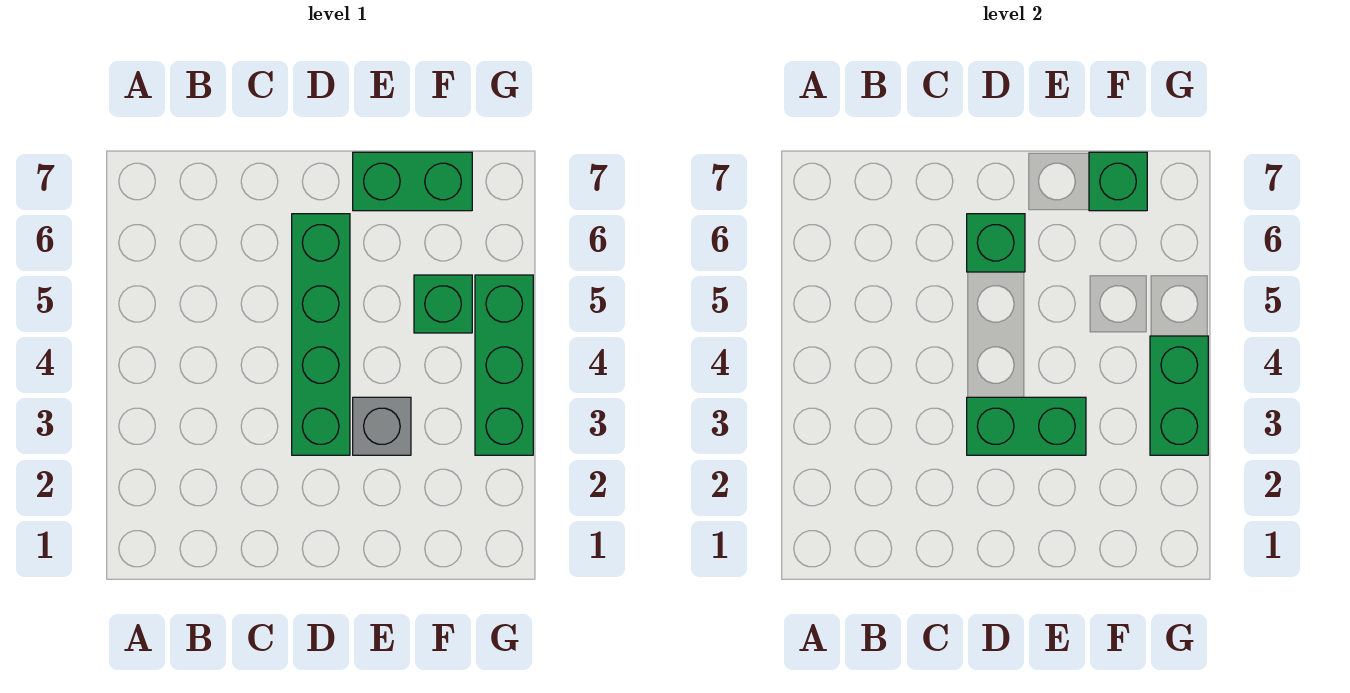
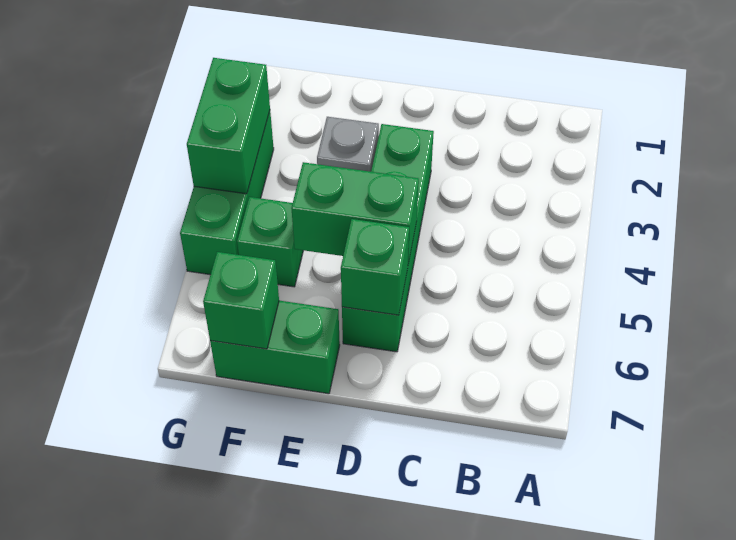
green 1x2 brick [967,397,1086,455] -> green 1x2 brick moved to [291,162,419,263]

